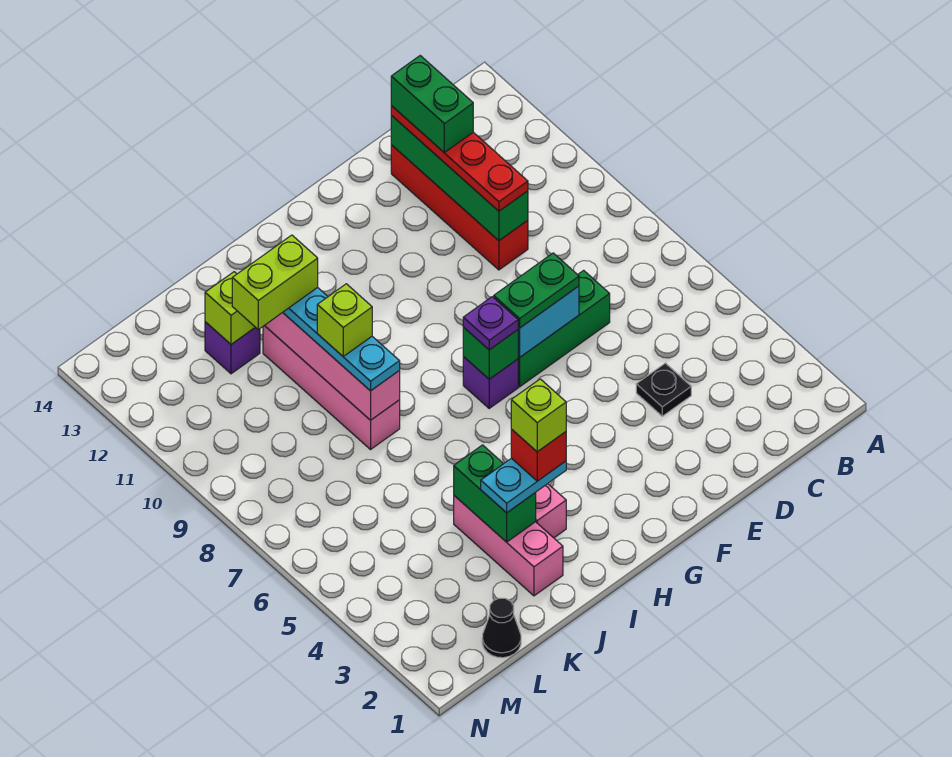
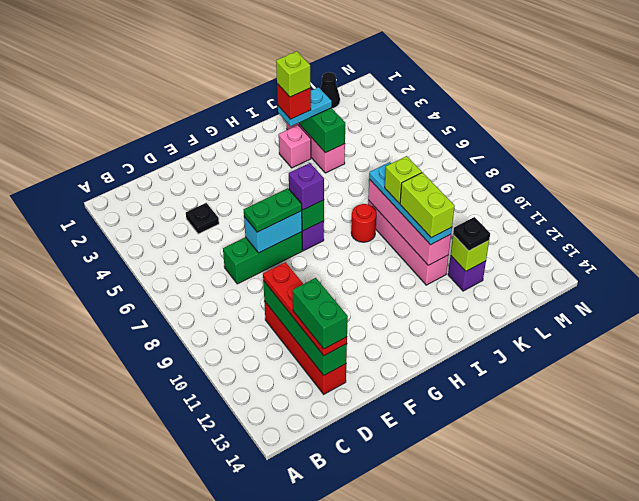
purple 1x1 plate [463,297,518,350] -> purple 1x1 brick [289,163,324,210]
none -> red 1x1 round brick [351,204,376,242]
lime 1x2 brick [232,235,318,329] -> lime 1x2 brick turned to [400,173,455,238]
none -> black 1x1 plate [453,217,490,251]

